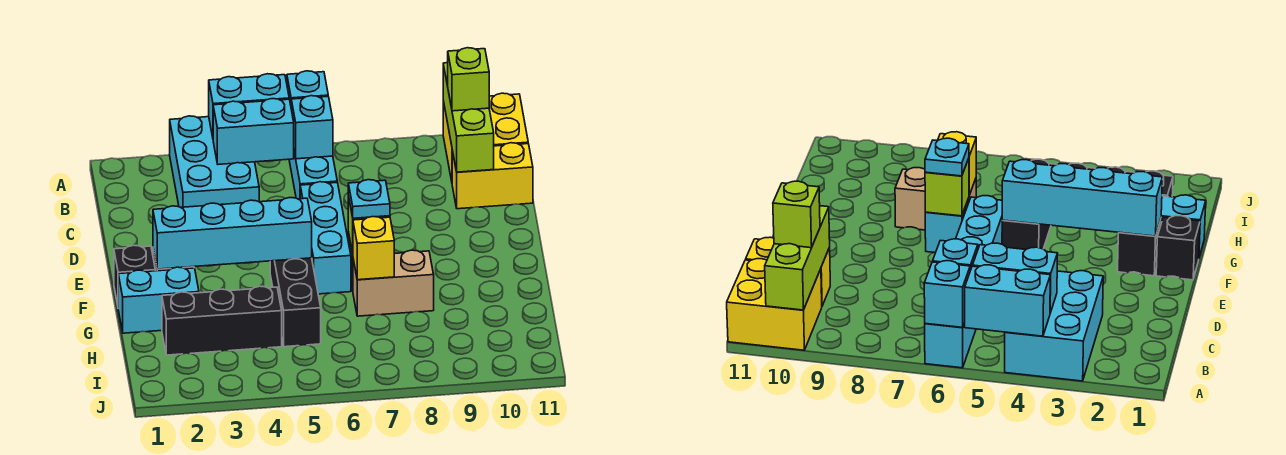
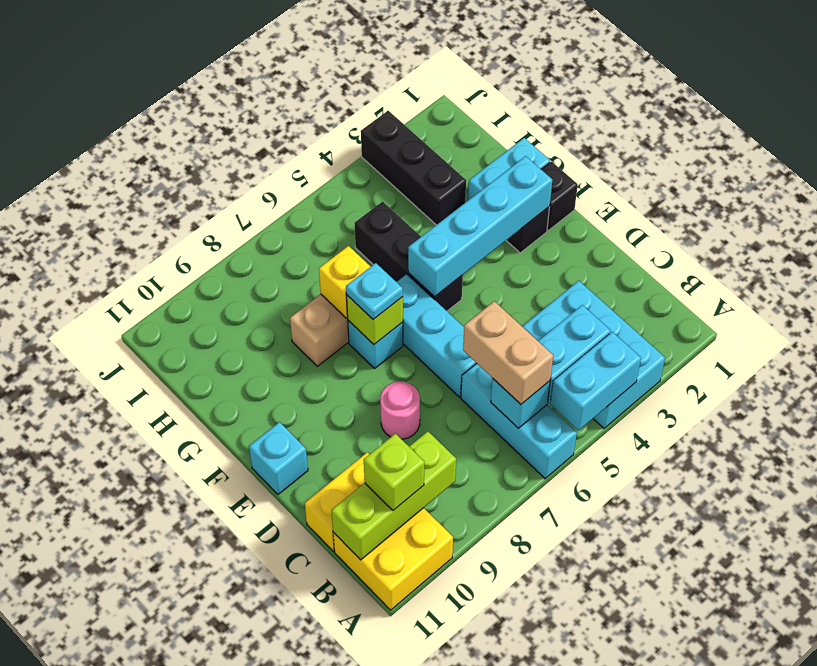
cyan 1x1 brick [287,71,328,105] -> cyan 1x1 brick moved to [249,422,308,494]
lime 1x3 brick [443,63,494,172] -> lime 1x3 brick turned to [332,431,456,560]
none -> tan 1x2 brick [463,301,553,404]
none -> pink 1x1 round brick [380,382,420,439]
black 1x3 brick [162,286,282,355] -> black 1x3 brick turned to [361,111,466,225]

